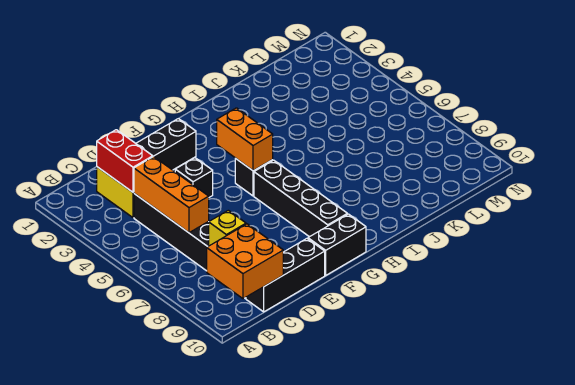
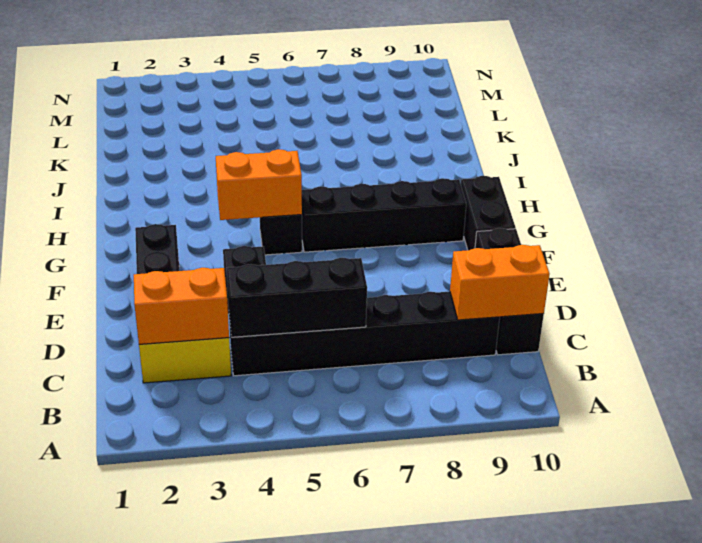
orange 2x2 brick [207,224,283,299] -> orange 1x2 brick [450,245,550,320]
red 1x2 brick [97,130,153,192] -> orange 1x2 brick [134,268,229,344]
orange 1x3 brick [134,156,209,233] -> black 1x3 brick [227,258,367,337]
yellow 1x1 brick [209,210,246,246] -> none

